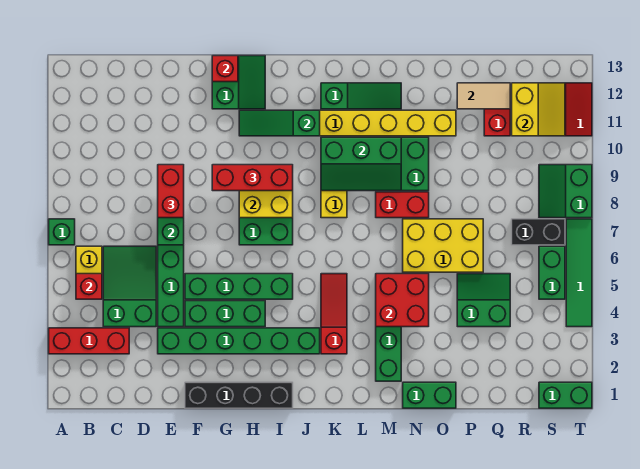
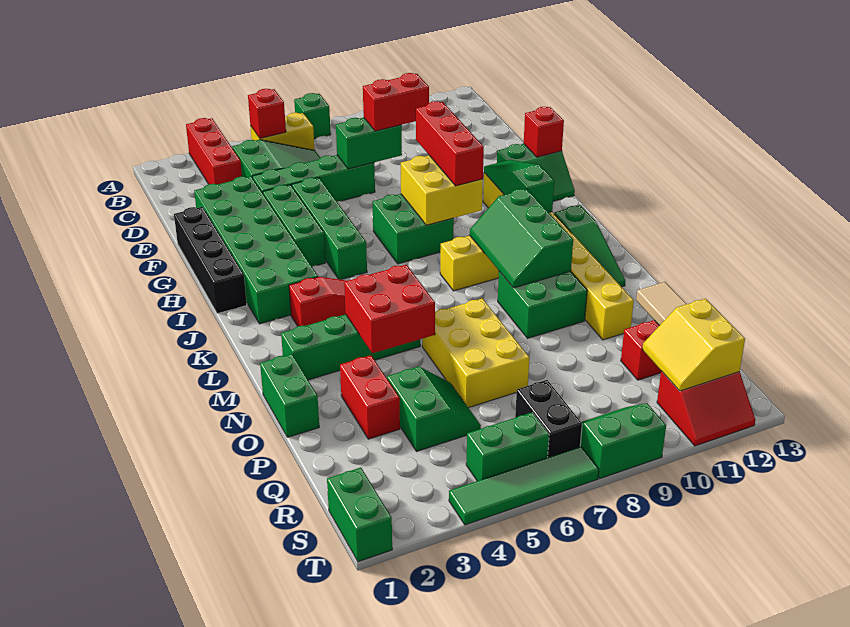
green 1x6 brick [158,328,320,354] -> green 2x6 brick [194,176,318,324]
red 1x2 brick [376,192,429,218] -> red 1x2 brick moved to [340,355,400,439]
yellow 2x2 slope [512,83,565,136] -> yellow 2x2 slope turned to [642,299,745,391]

